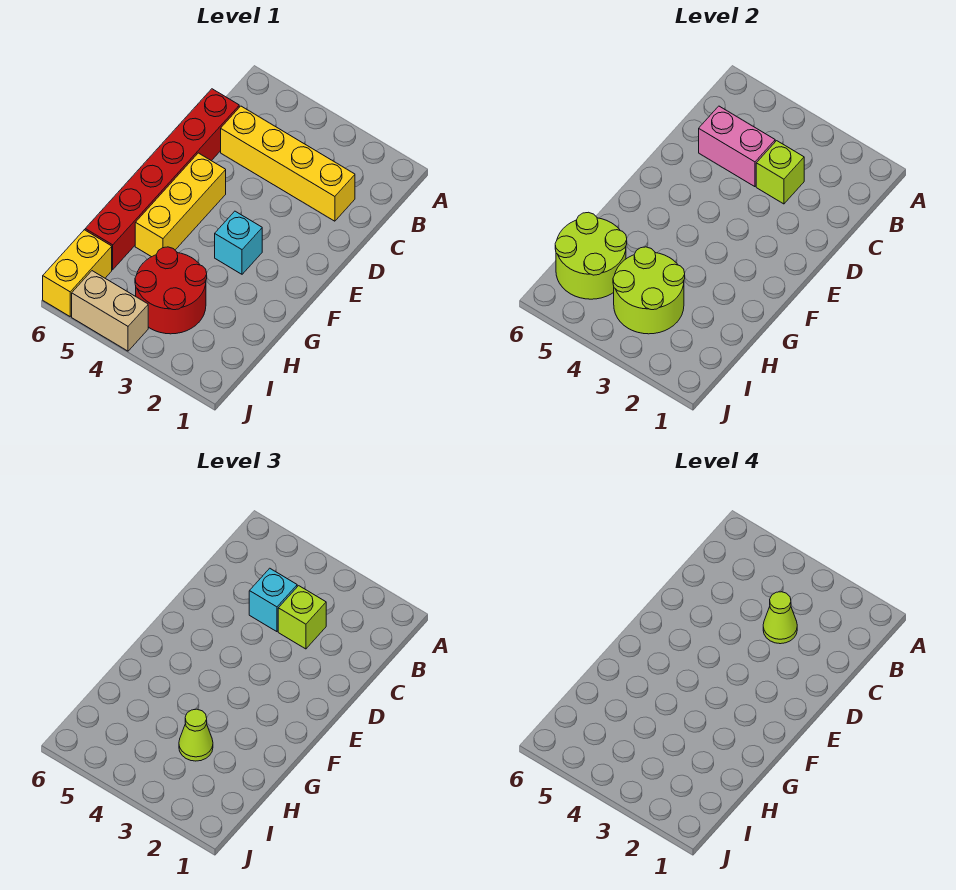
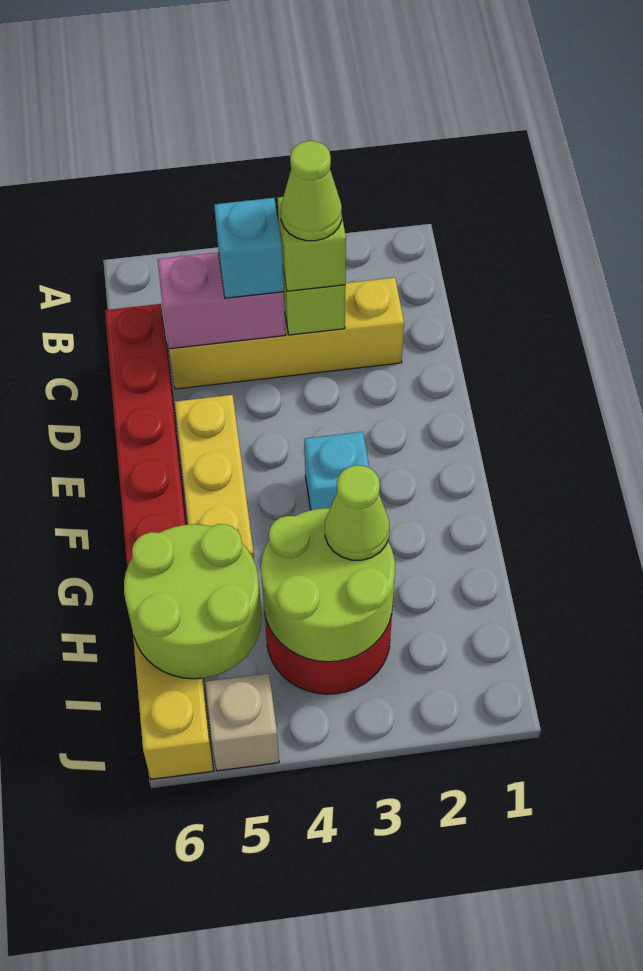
tan 1x2 brick [72,271,148,351] -> tan 1x1 brick [205,673,279,771]

